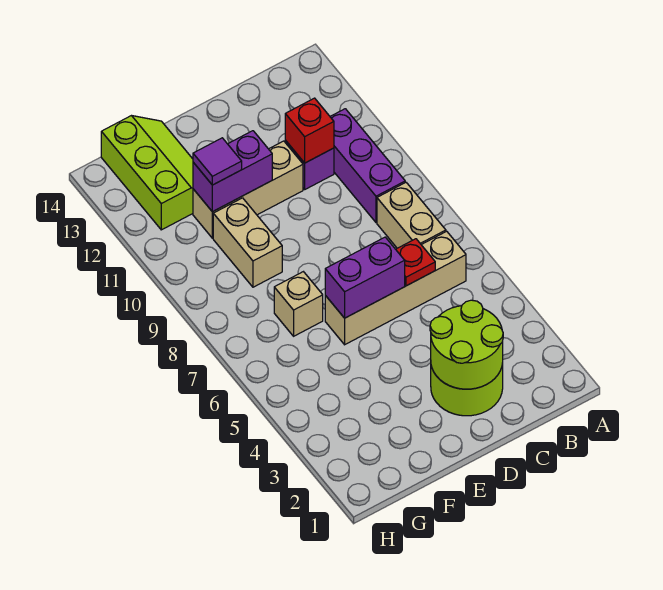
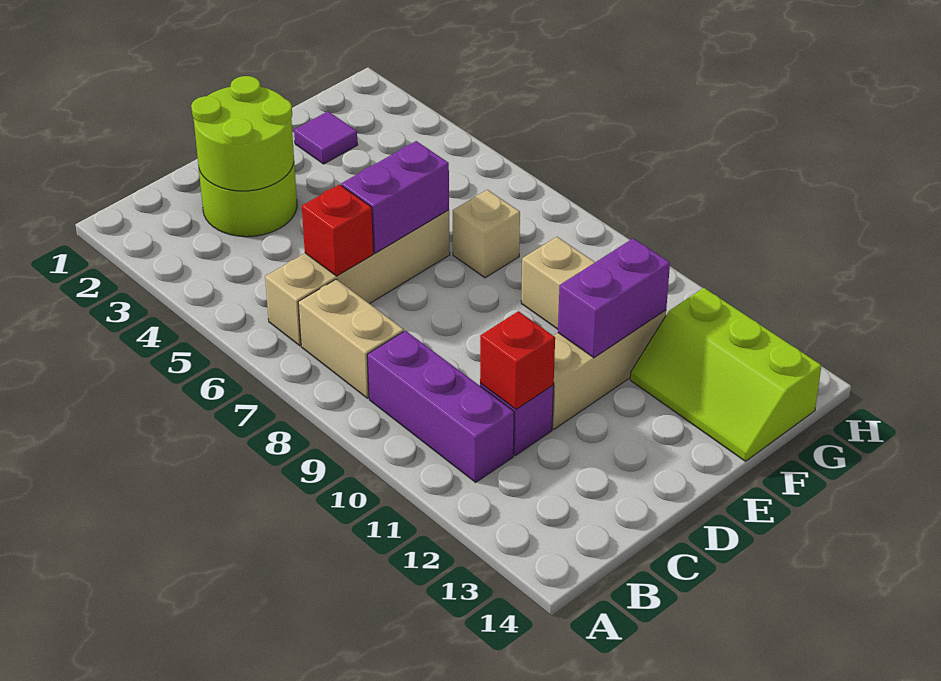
red 1x1 plate [396,239,435,286] -> red 1x1 brick [302,184,374,276]
purple 1x1 tile [193,138,242,185] -> purple 1x1 tile moved to [294,111,358,164]

